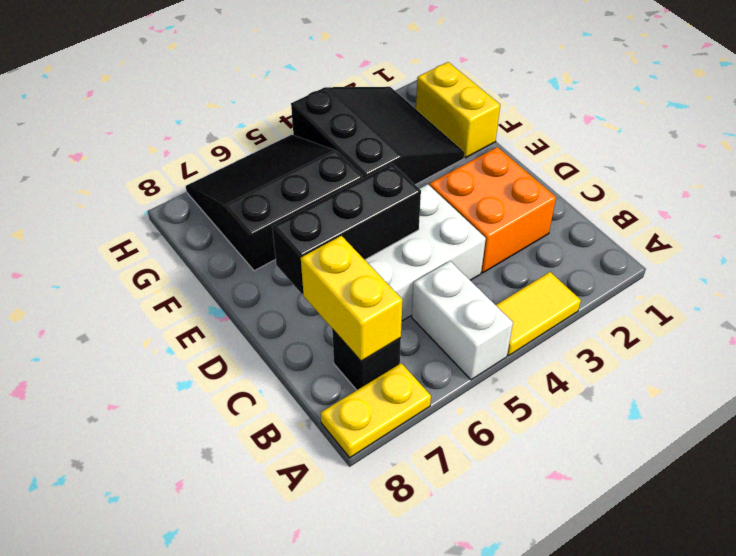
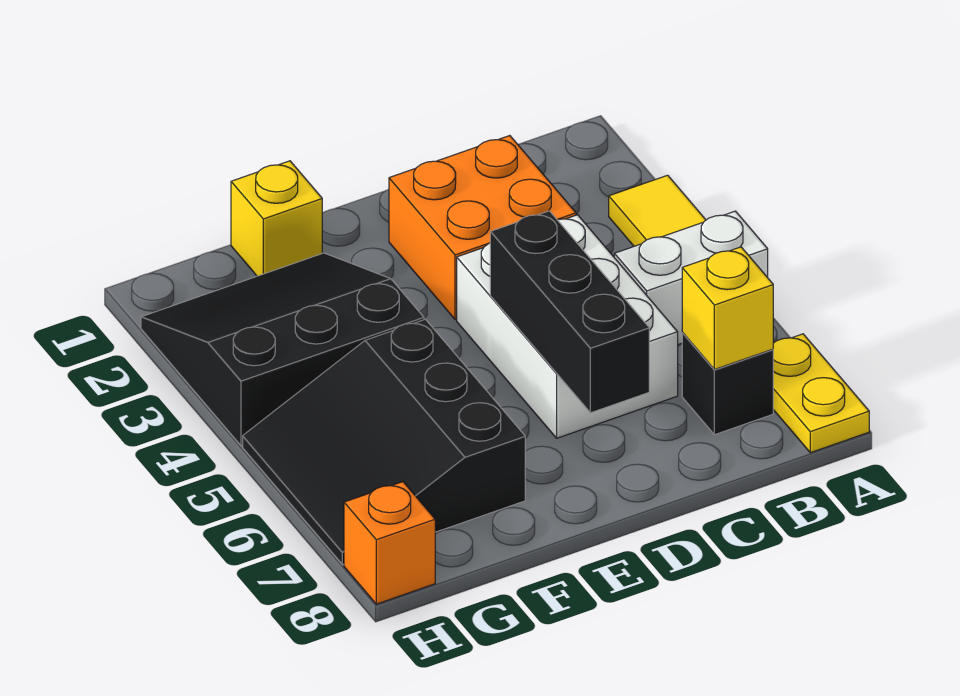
yellow 1x2 brick [301,236,402,361] -> yellow 1x1 brick [682,247,773,370]
yellow 1x2 brick [416,62,500,158] -> yellow 1x1 brick [231,161,322,276]
none -> orange 1x1 brick [344,482,435,604]

